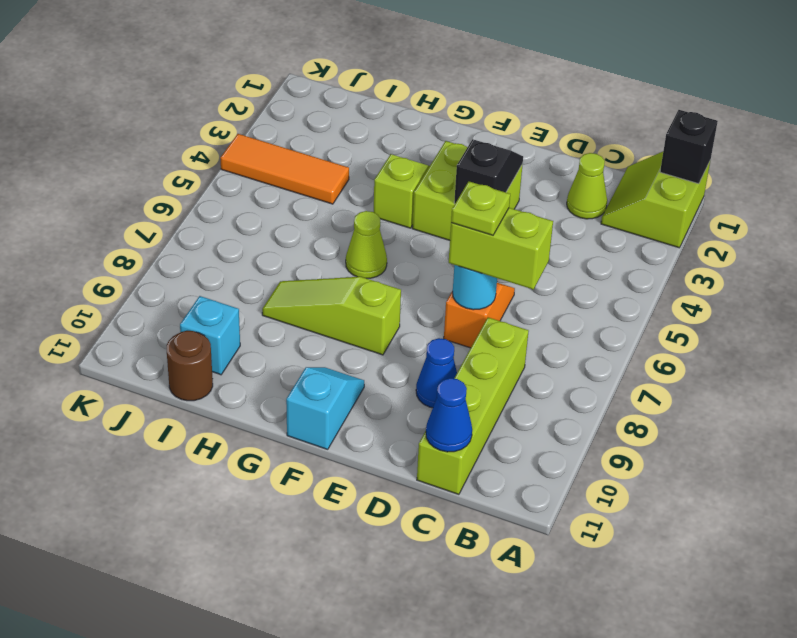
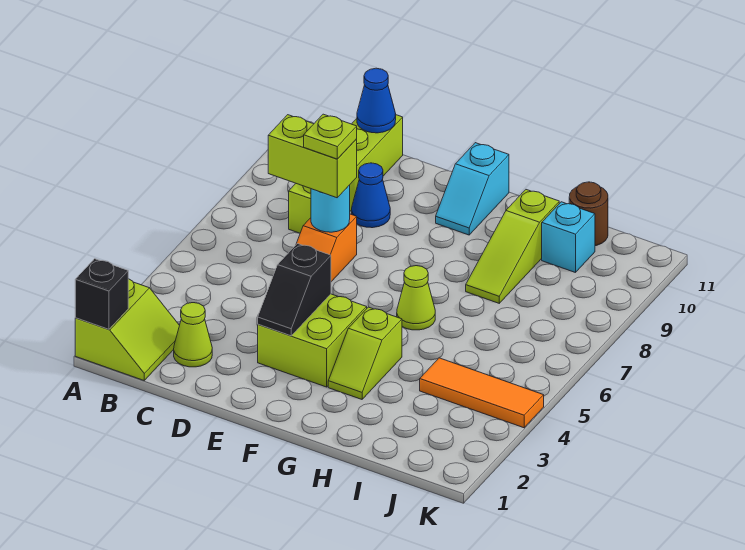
lime 1x3 slope [262,277,401,355] -> lime 1x3 slope turned to [466,190,559,303]

